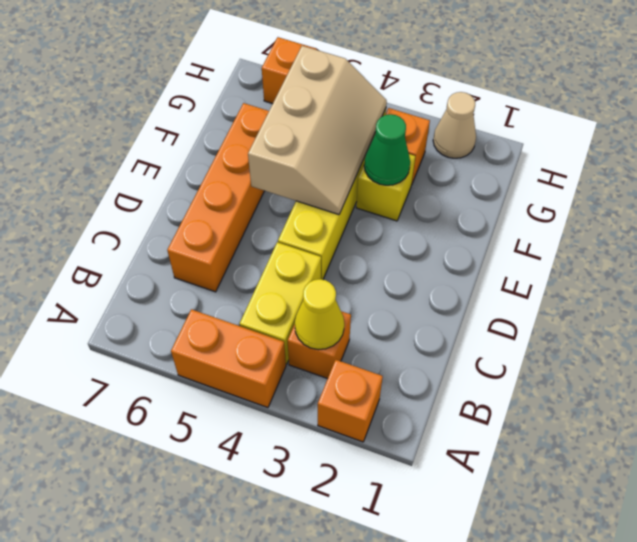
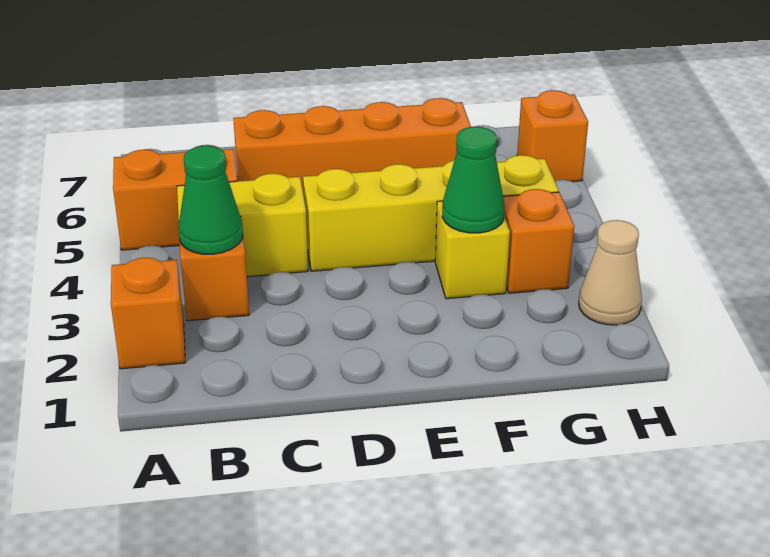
orange 1x2 brick [171,309,286,408] -> orange 1x2 brick turned to [113,145,237,250]
yellow 1x1 cone [295,279,344,350] -> green 1x1 cone [178,146,243,254]
tan 2x3 slope [248,46,387,215] -> none

